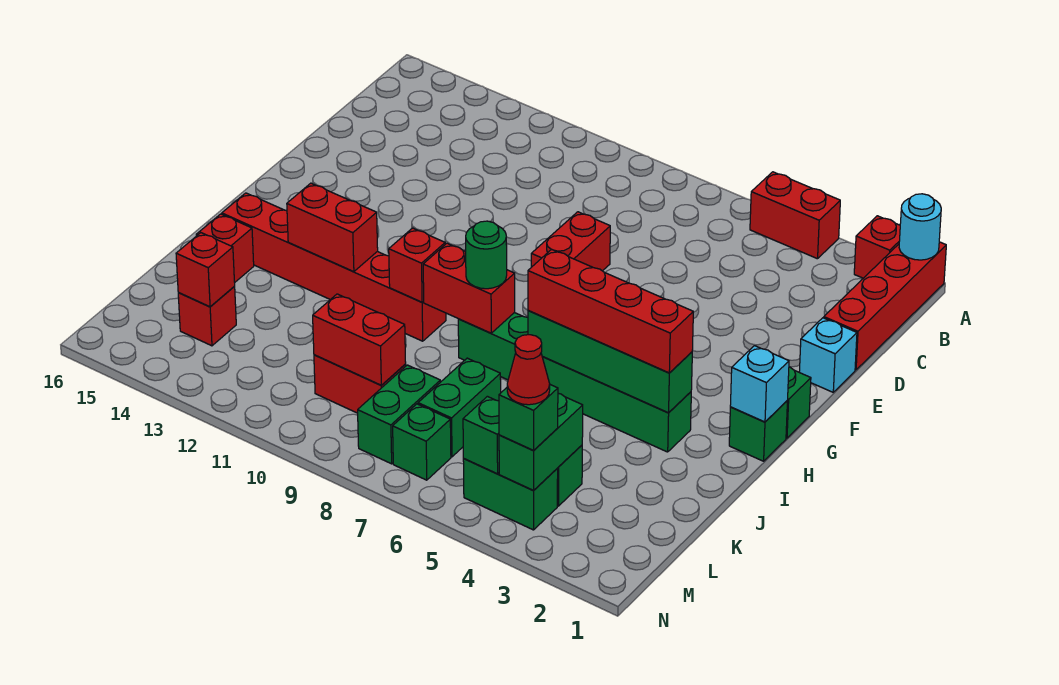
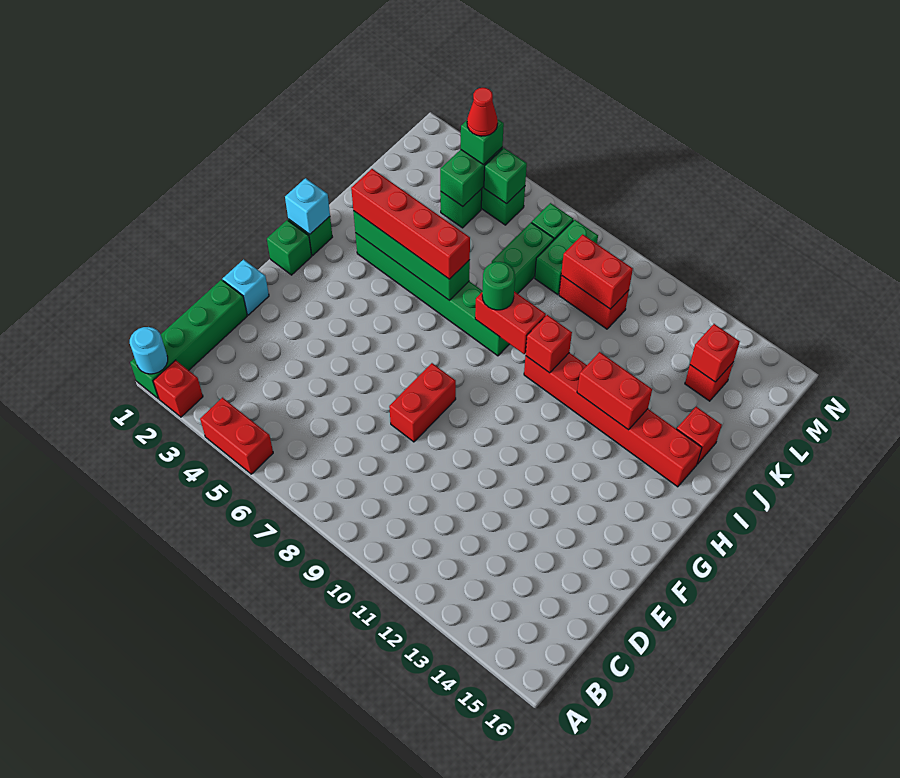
red 1x4 brick [824,242,946,370] -> green 1x4 brick [130,280,247,399]

